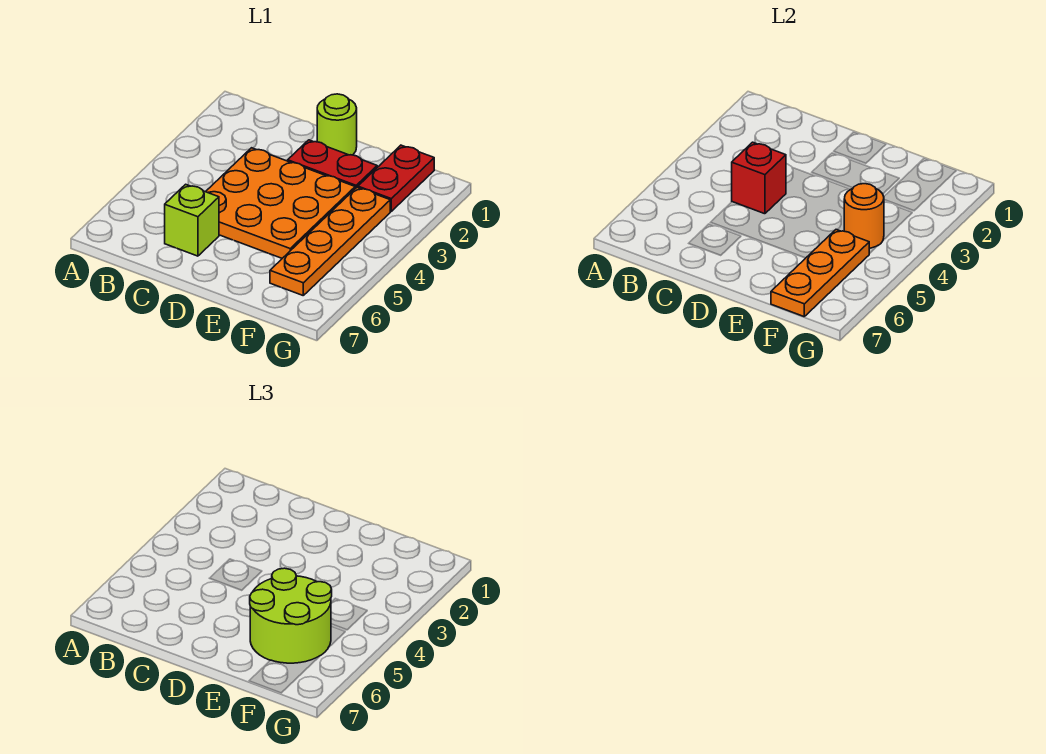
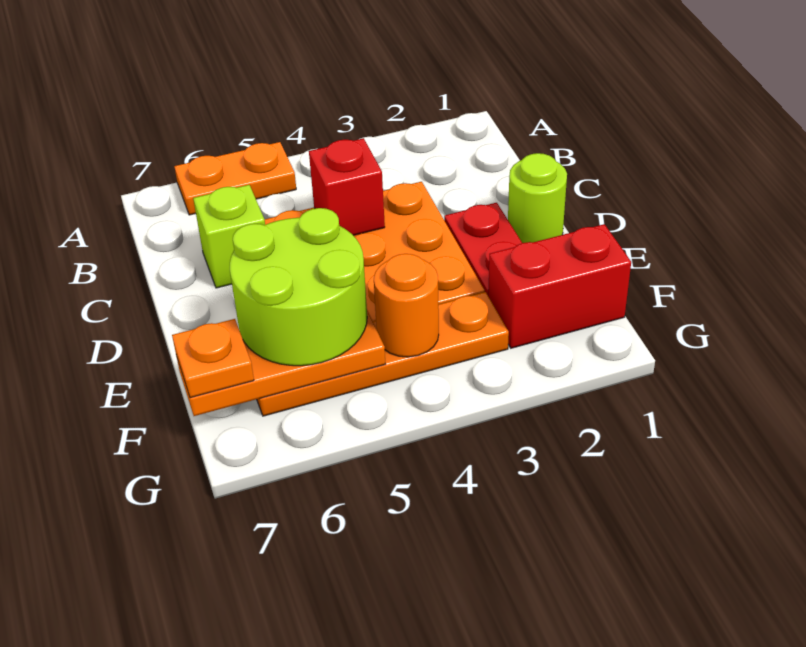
none -> orange 1x2 plate [174,142,296,215]
red 1x2 plate [358,145,434,211] -> red 1x2 brick [488,224,631,348]
none -> orange 1x1 plate [172,319,254,398]

